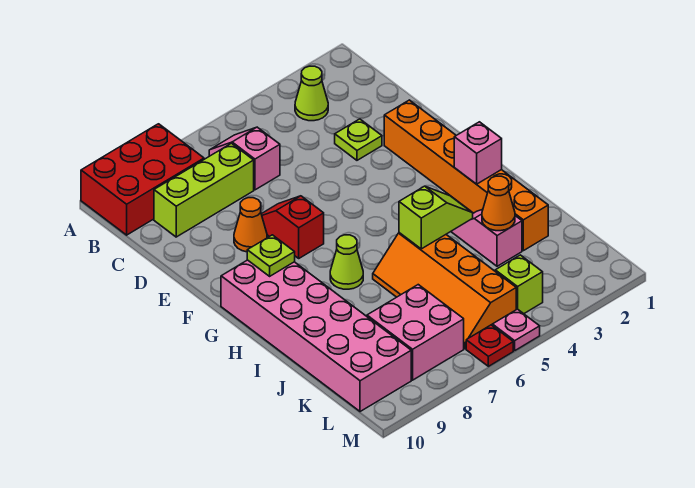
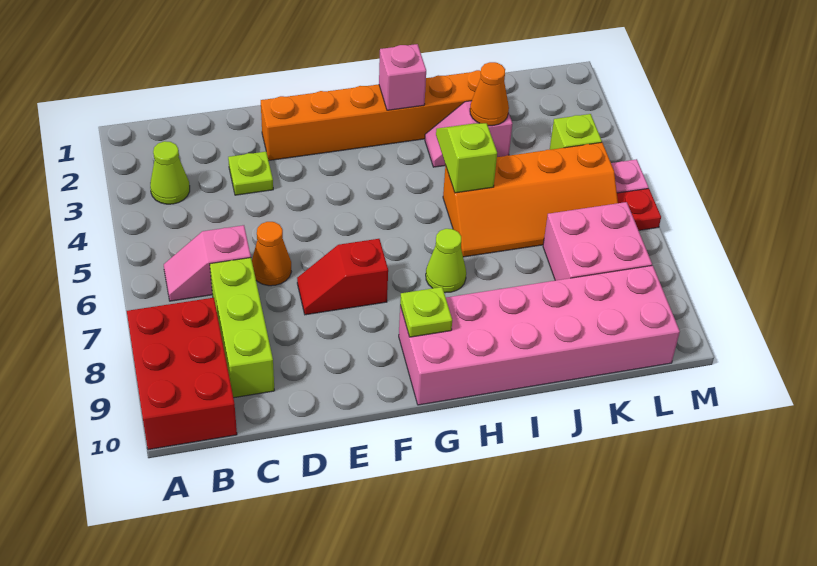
orange 1x1 cone [234,198,267,252] -> orange 1x1 cone moved to [252,222,291,286]

